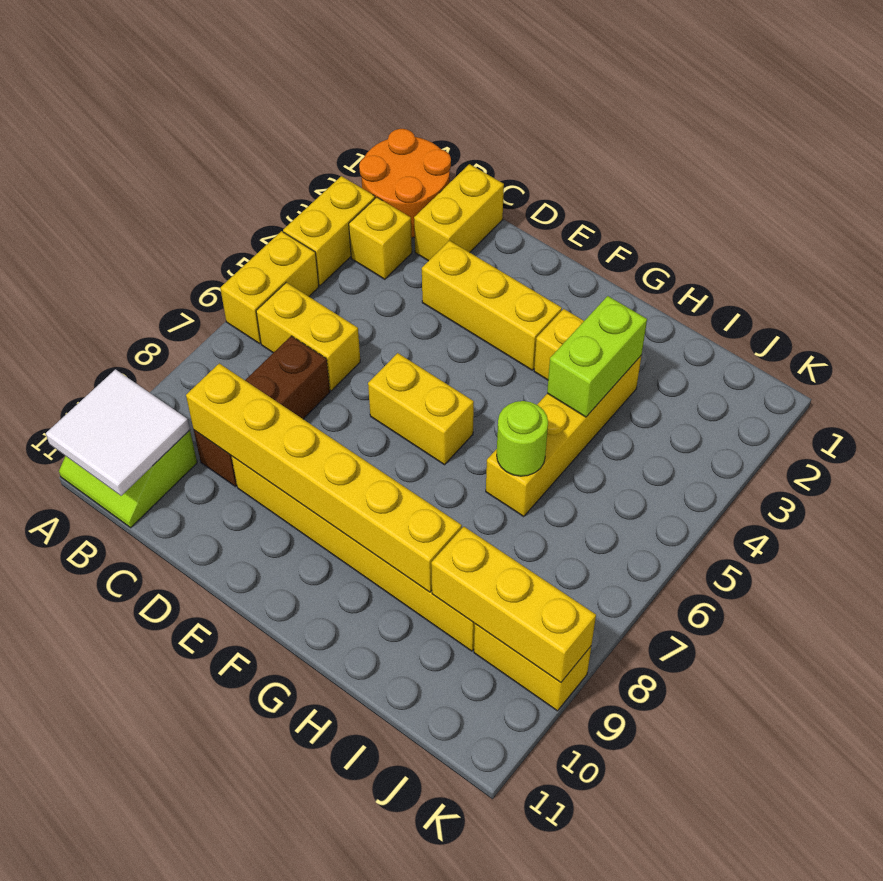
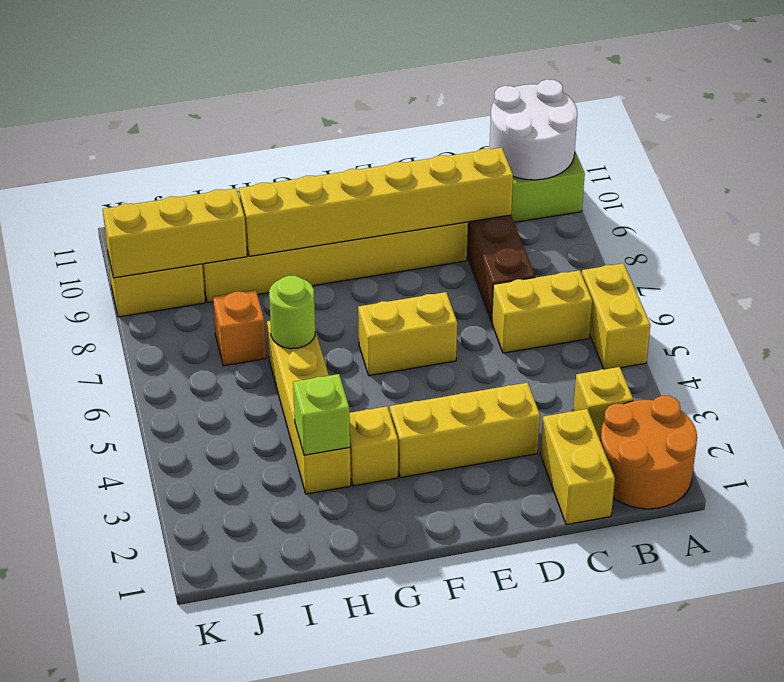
yellow 1x2 brick [283,176,375,285] -> none
white 2x2 tile [46,369,190,496] -> white 2x2 round brick [490,79,577,180]
lime 1x2 brick [547,296,647,417] -> lime 1x1 brick [293,374,350,455]
none -> orange 1x1 brick [213,290,266,366]

